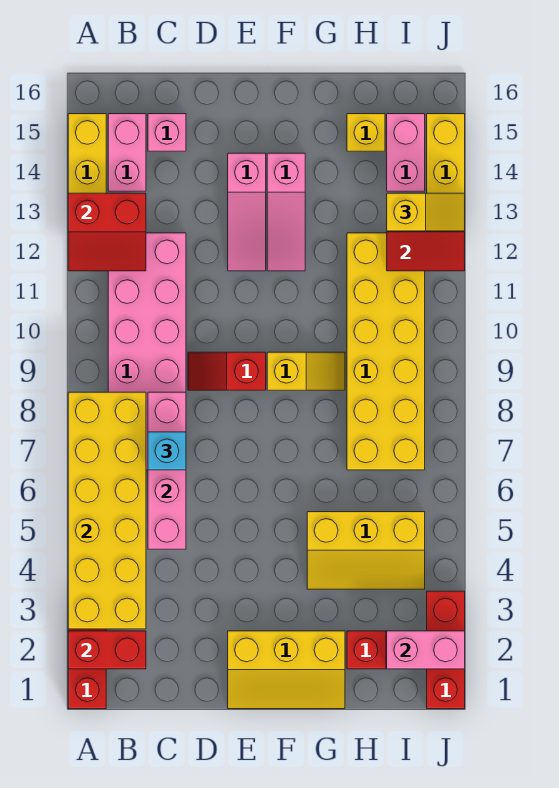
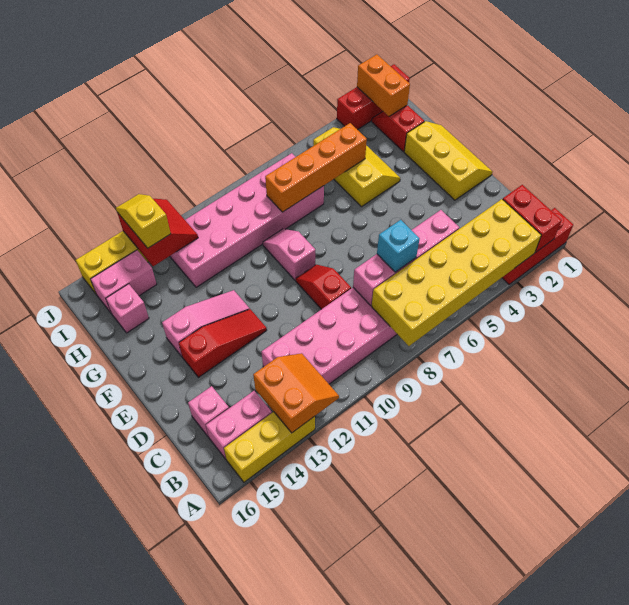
red 2x2 slope [68,193,146,271] -> orange 2x2 slope [253,353,339,433]
red 1x2 slope [188,352,266,390] -> red 1x2 slope turned to [296,265,351,309]
pink 1x3 slope [228,153,266,271] -> red 1x3 slope [179,309,267,377]
yellow 1x2 slope [267,352,345,390] -> pink 1x2 slope [263,229,315,280]
none -> orange 1x4 brick [265,123,367,212]
yellow 2x6 brick [347,233,425,470] -> pink 2x6 brick [170,153,324,287]
yellow 1x1 brick [347,114,385,151] -> pink 1x1 brick [106,284,149,333]
pink 1x2 brick [387,631,465,669] -> orange 1x2 brick [357,54,410,116]

